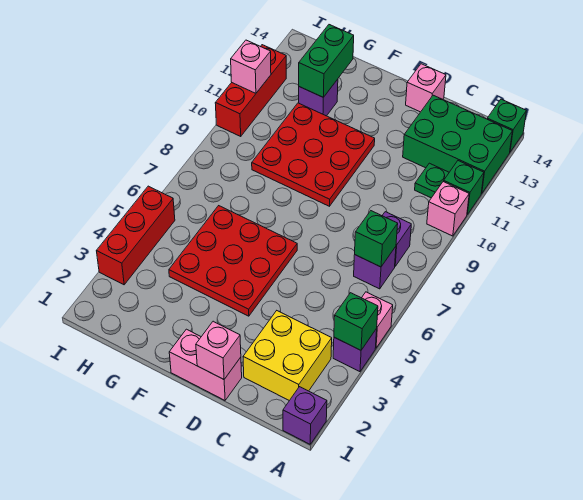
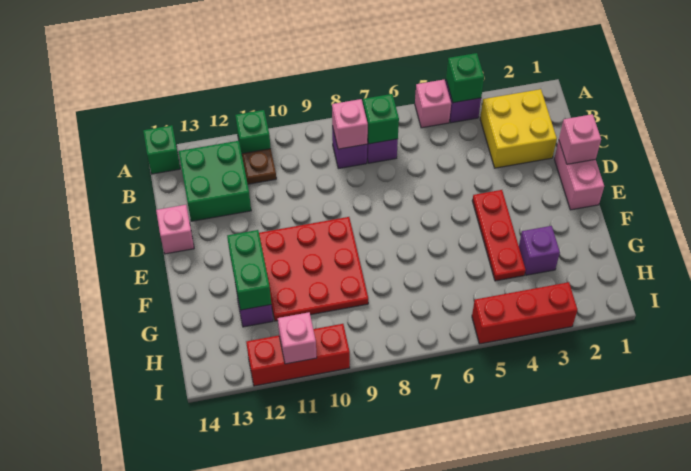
purple 1x1 brick [283,387,327,444] -> purple 1x1 brick moved to [519,226,560,275]
pink 1x1 brick [427,181,469,236] -> pink 1x1 brick moved to [332,99,368,149]
green 2x3 brick [403,95,512,194] -> green 2x2 brick [179,141,251,221]
green 1x1 plate [415,163,449,198] -> brown 1x1 plate [242,149,276,184]
red 3x3 plate [169,206,297,316] -> red 1x3 plate [472,190,526,281]
green 1x2 brick [299,25,354,97] -> green 1x2 brick turned to [227,230,271,310]

